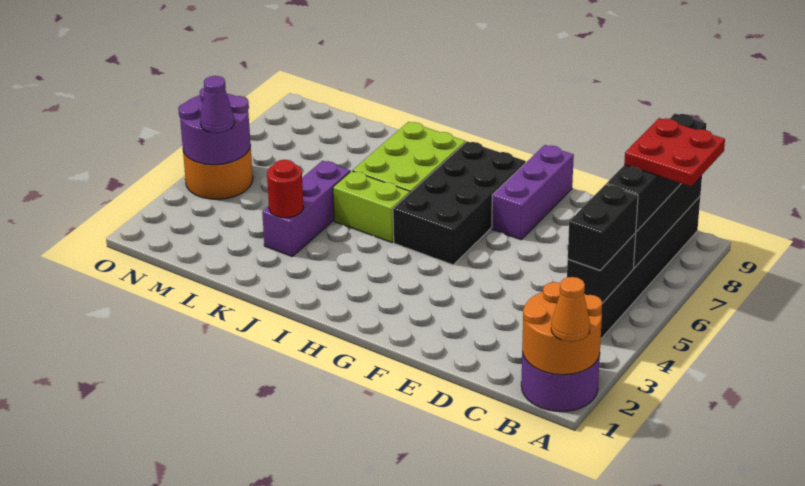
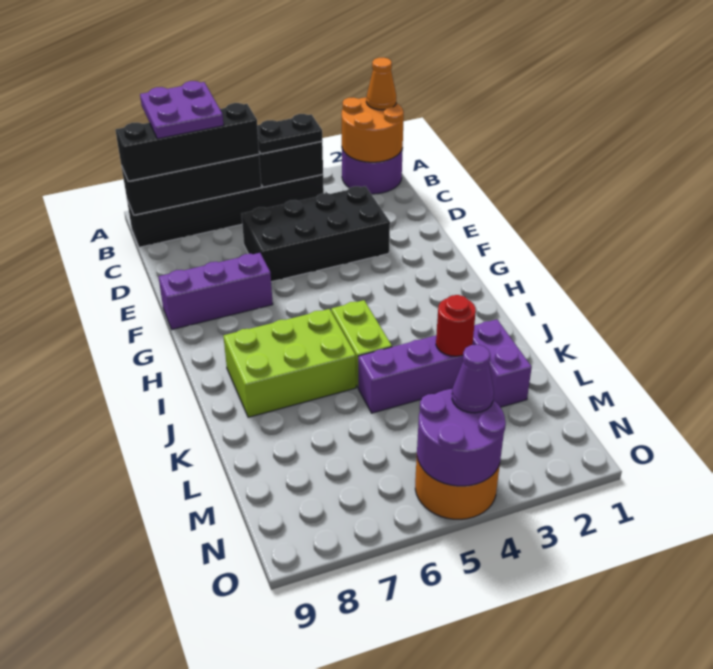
red 2x2 plate [624,118,725,186] -> purple 2x2 plate [140,81,224,139]
black 1x2 brick [568,184,638,270] -> black 1x2 plate [257,114,322,154]
black 2x4 brick [393,141,526,265] -> black 2x4 brick moved to [242,186,390,282]
none -> purple 1x2 brick [473,319,532,407]

